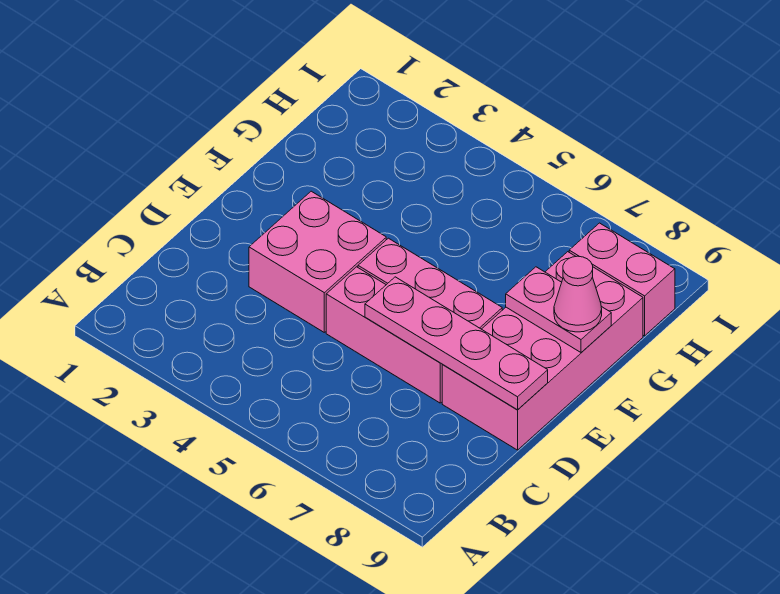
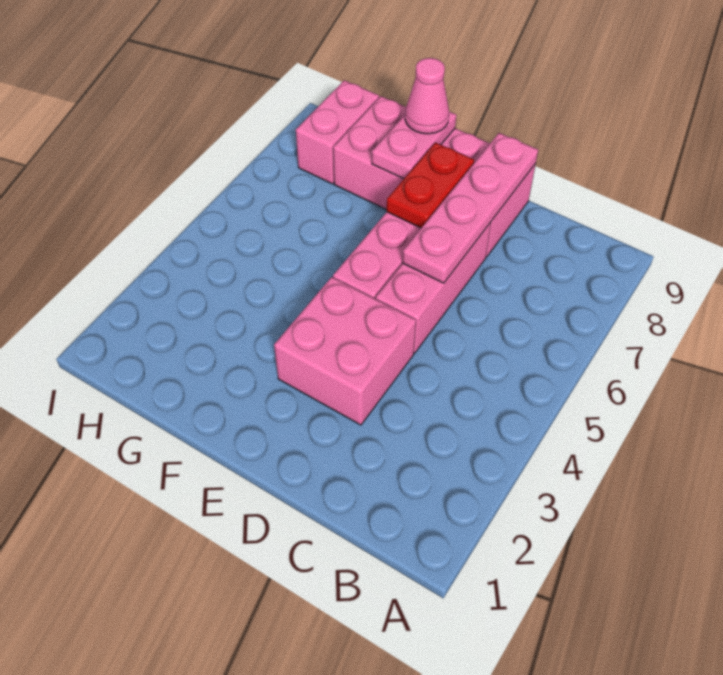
none -> red 1x2 plate [387,143,474,228]

